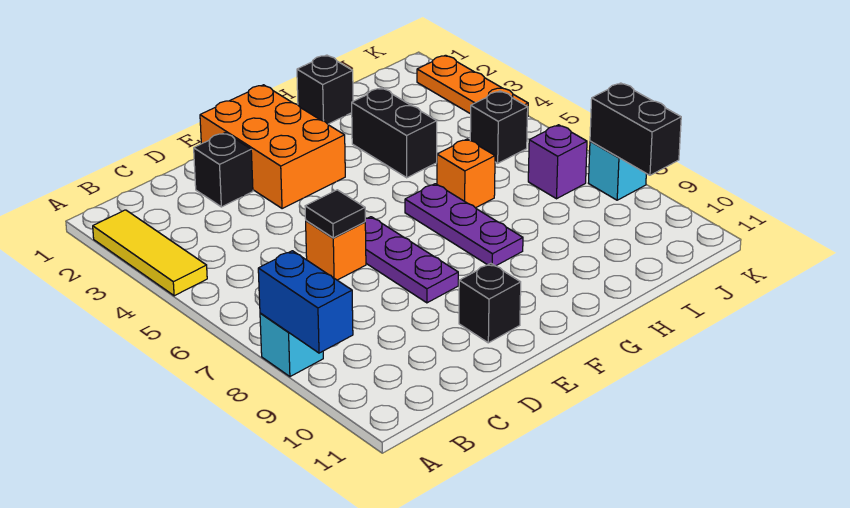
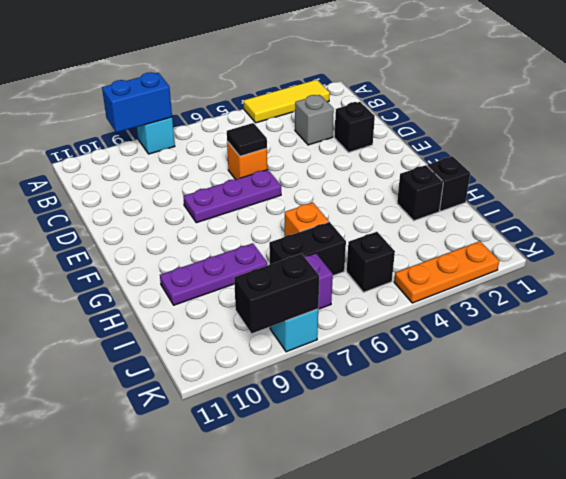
none -> grey 1x1 brick [295,95,334,145]
orange 2x3 brick [200,85,345,209] -> none
black 1x1 brick [459,263,521,343] -> black 1x1 brick moved to [397,165,443,221]
purple 1x3 plate [405,184,523,266] -> purple 1x3 plate moved to [160,243,267,305]
black 1x2 brick [352,88,437,178] -> black 1x2 brick moved to [269,222,346,276]

